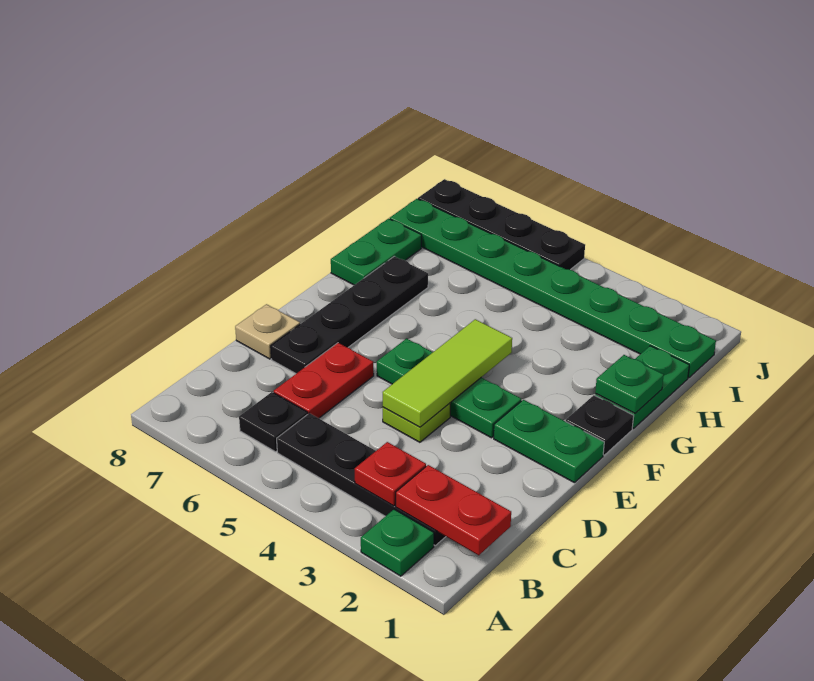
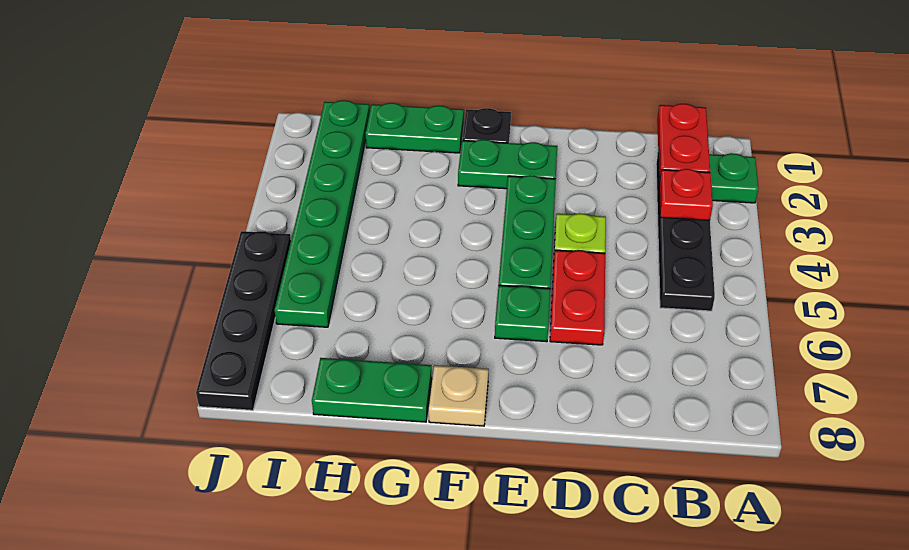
black 1x1 plate [239,392,308,452] -> none
red 1x2 plate [274,343,374,418] -> red 1x2 plate turned to [550,250,605,345]
lime 1x3 tile [383,319,512,427] -> none
black 1x4 plate [271,256,428,374] -> none
tan 1x1 plate [235,304,300,359] -> tan 1x1 plate moved to [429,365,489,426]
green 1x2 plate [494,400,604,483] -> green 1x2 plate turned to [458,140,557,189]
green 1x1 plate [595,355,664,413] -> green 1x1 plate moved to [495,285,550,342]
green 1x8 plate [390,199,716,378] -> green 1x6 plate [275,100,370,327]

